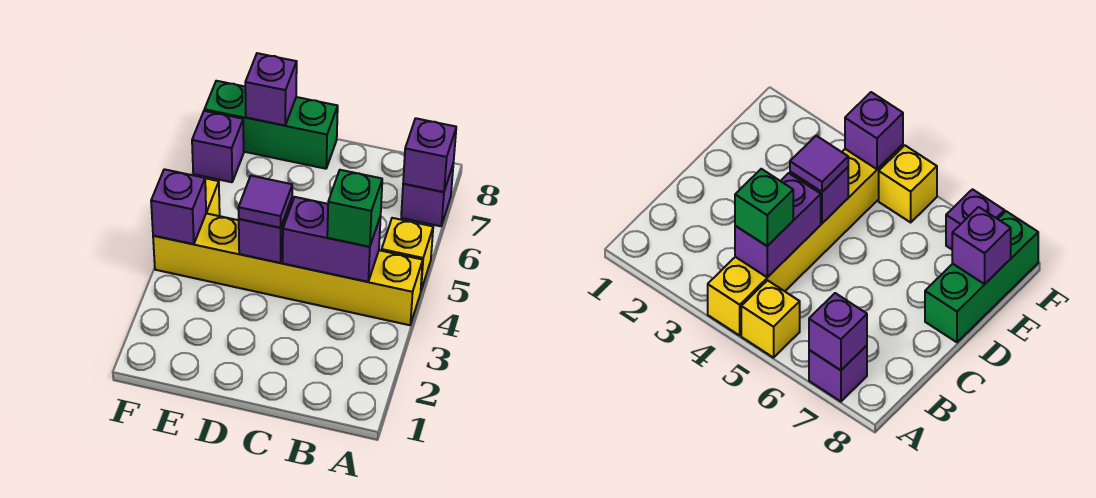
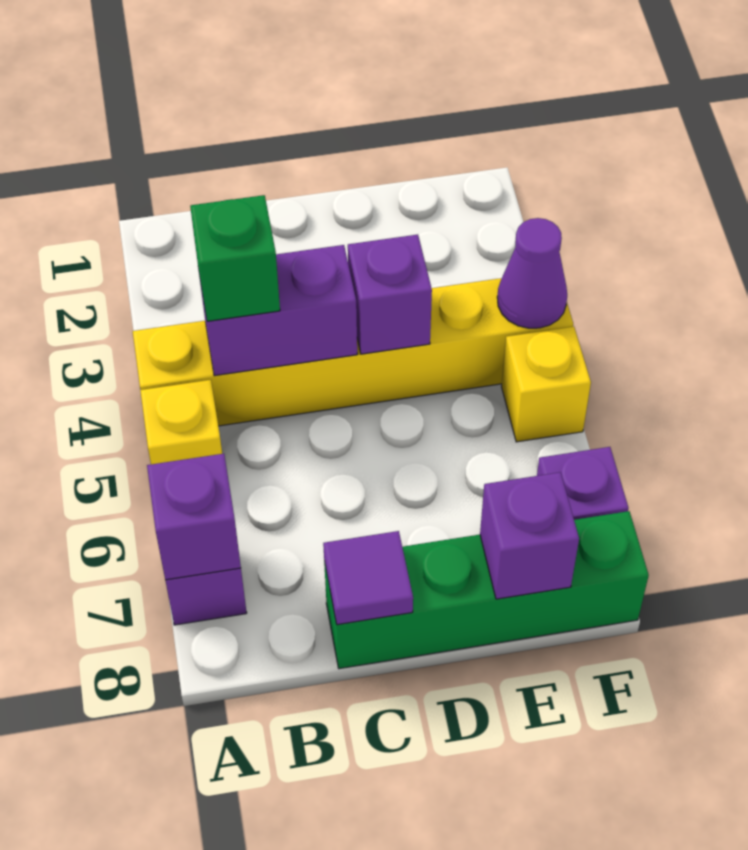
purple 1x1 tile [238,176,292,228] -> purple 1x1 tile moved to [323,531,413,625]
green 1x3 brick [204,81,338,169] -> green 1x4 brick [324,511,649,669]
purple 1x1 brick [151,169,206,244] -> purple 1x1 cone [497,218,567,328]

